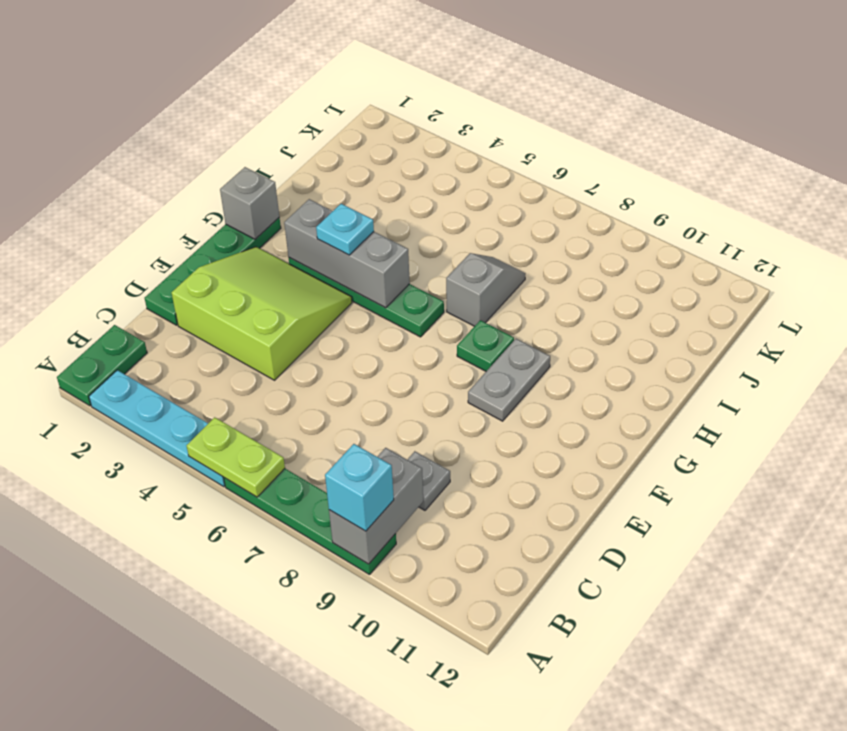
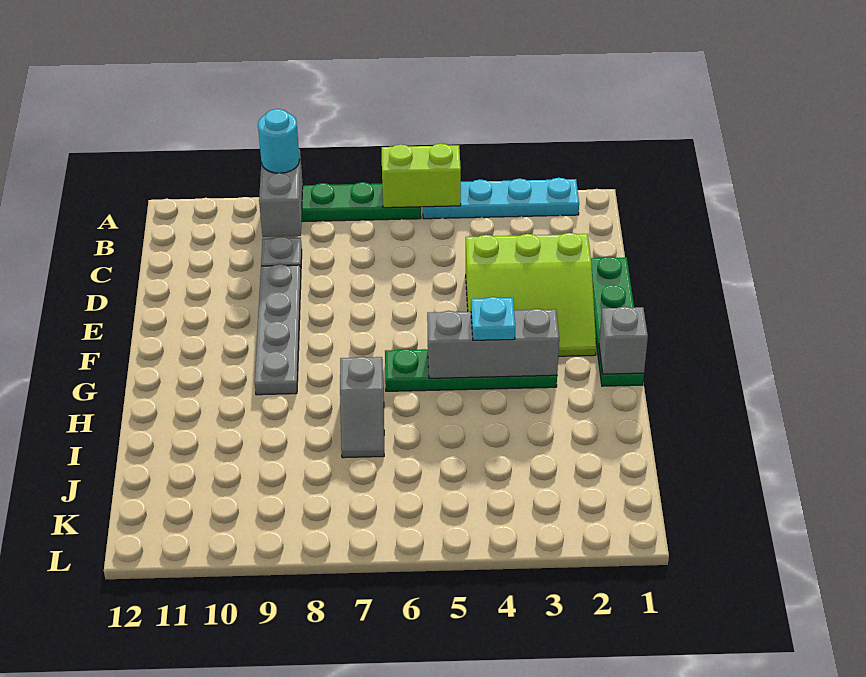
green 1x2 plate [57,325,147,406] -> none
lime 1x2 plate [187,417,285,497] -> lime 1x2 brick [382,144,461,208]
cyan 1x1 brick [325,444,394,531] -> cyan 1x1 round brick [258,109,300,173]
grey 1x2 plate [468,339,550,421] -> grey 1x4 plate [255,264,301,395]
green 1x1 plate [457,320,514,371] -> none

